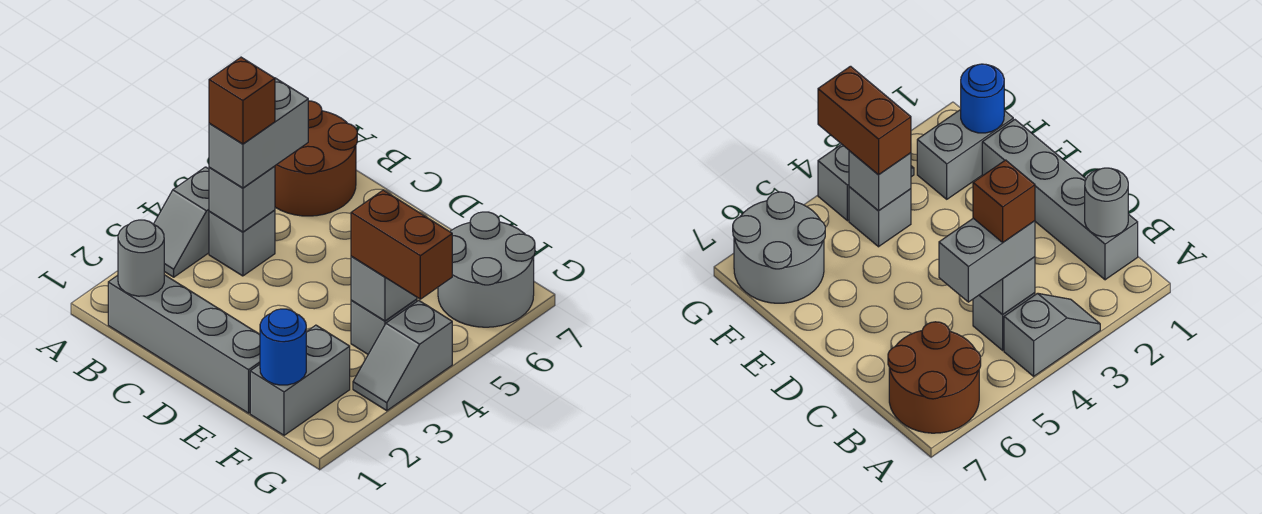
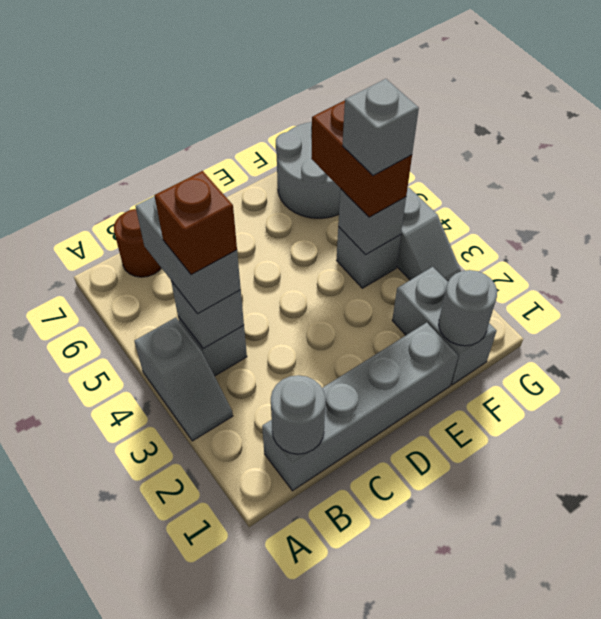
brown 2x2 round brick [275,101,357,216] -> brown 1x1 round brick [114,209,161,277]
blue 1x1 round brick [260,309,306,385] -> grey 1x1 round brick [439,270,497,346]
brown 1x2 brick [351,190,452,299] -> brown 1x2 brick turned to [311,100,412,217]
none -> grey 1x1 brick [343,79,419,175]

